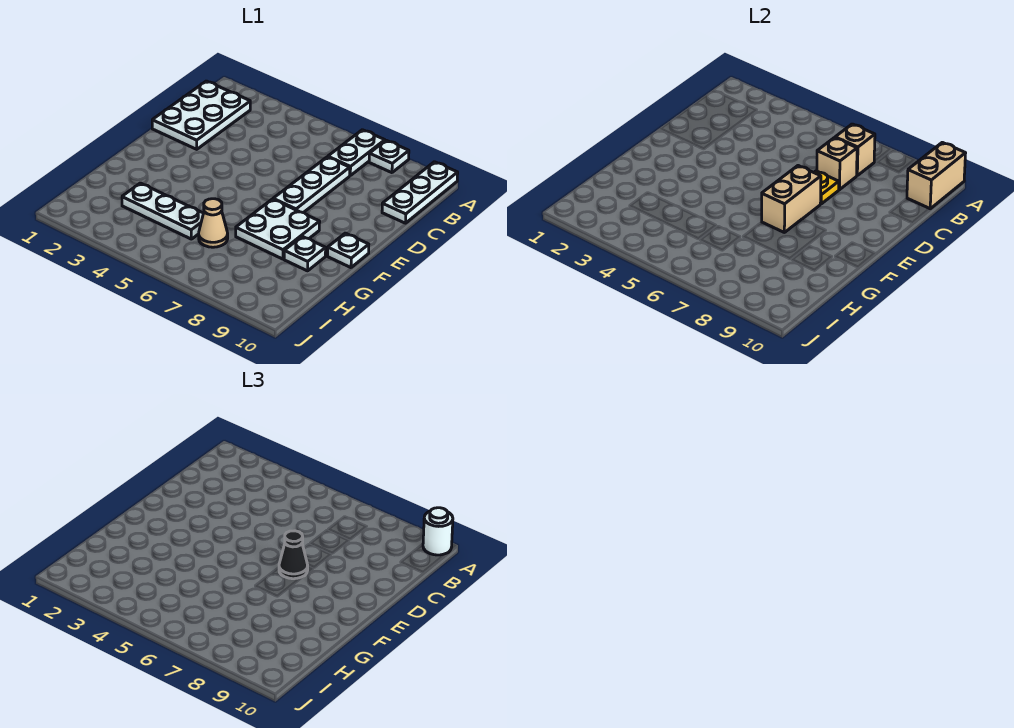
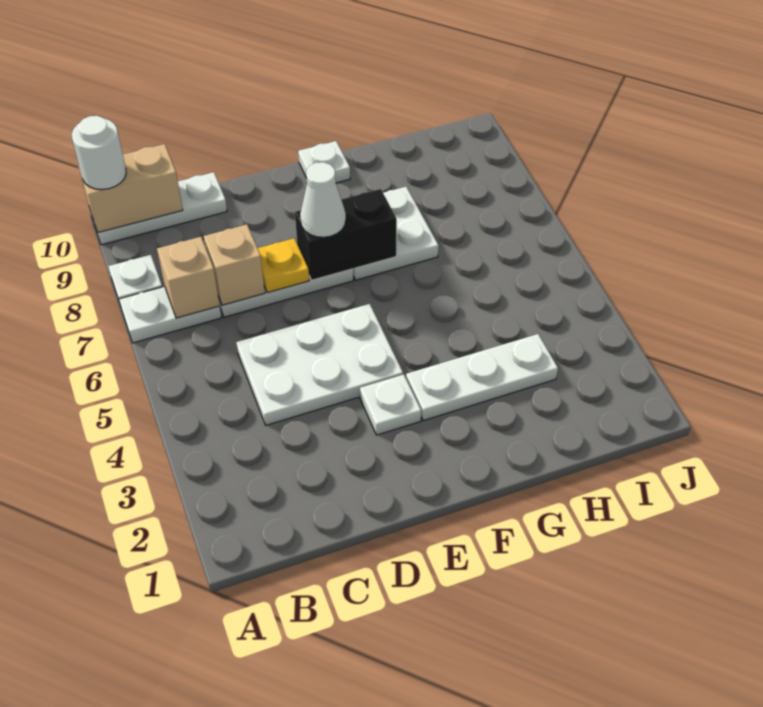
white 2x3 plate [152,81,250,149] -> white 2x3 plate moved to [236,304,403,425]
tan 1x2 brick [762,166,821,232] -> black 1x2 brick [295,189,397,280]
black 1x1 cone [279,531,308,579] -> white 1x1 cone [300,162,346,237]
white 1x1 plate [284,236,326,271] -> white 1x1 plate moved to [360,375,421,435]
white 1x3 plate [122,183,203,239] -> white 1x3 plate turned to [406,334,558,421]
tan 1x1 cone [199,199,228,247] -> none

